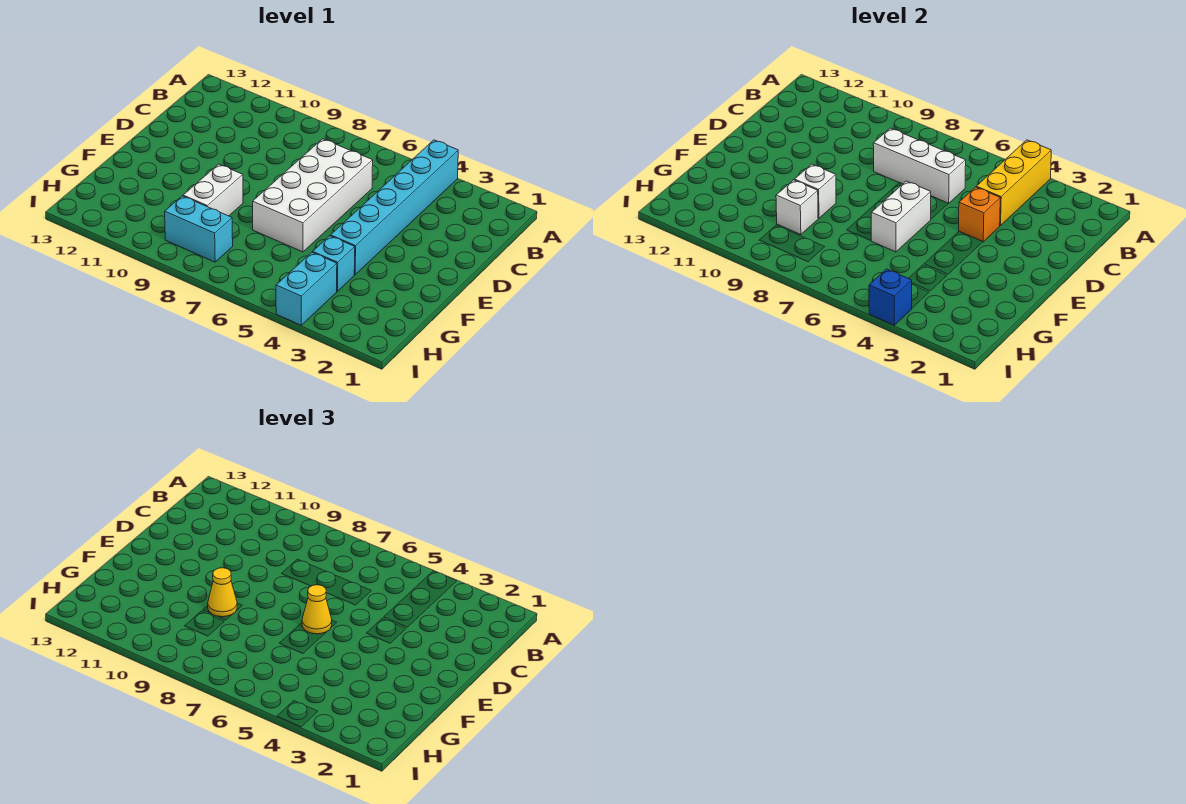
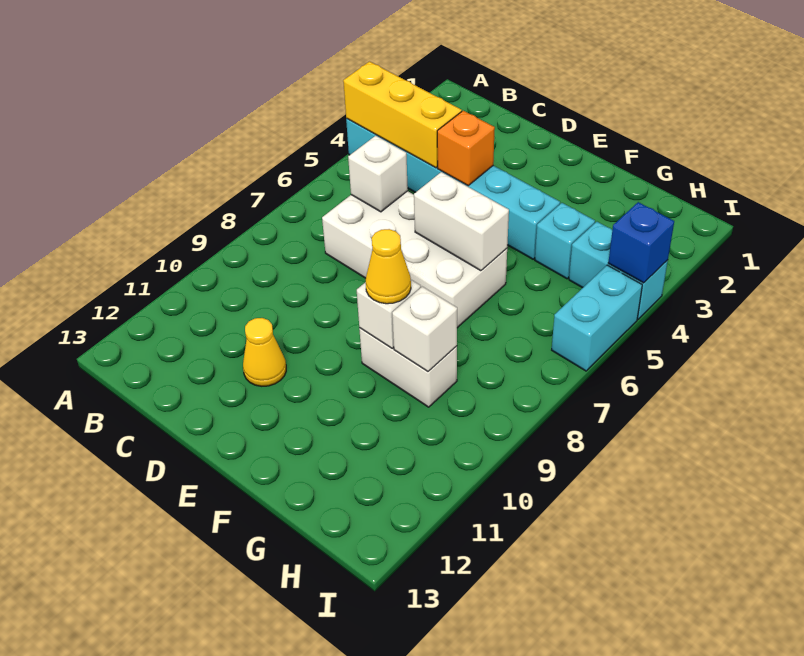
white 1x3 brick [873,128,966,204] -> white 1x1 brick [348,136,408,212]
yellow 1x1 cone [302,585,332,634] -> yellow 1x1 cone moved to [243,318,286,386]
cyan 1x2 brick [165,196,233,262] -> cyan 1x2 brick moved to [552,265,642,371]

